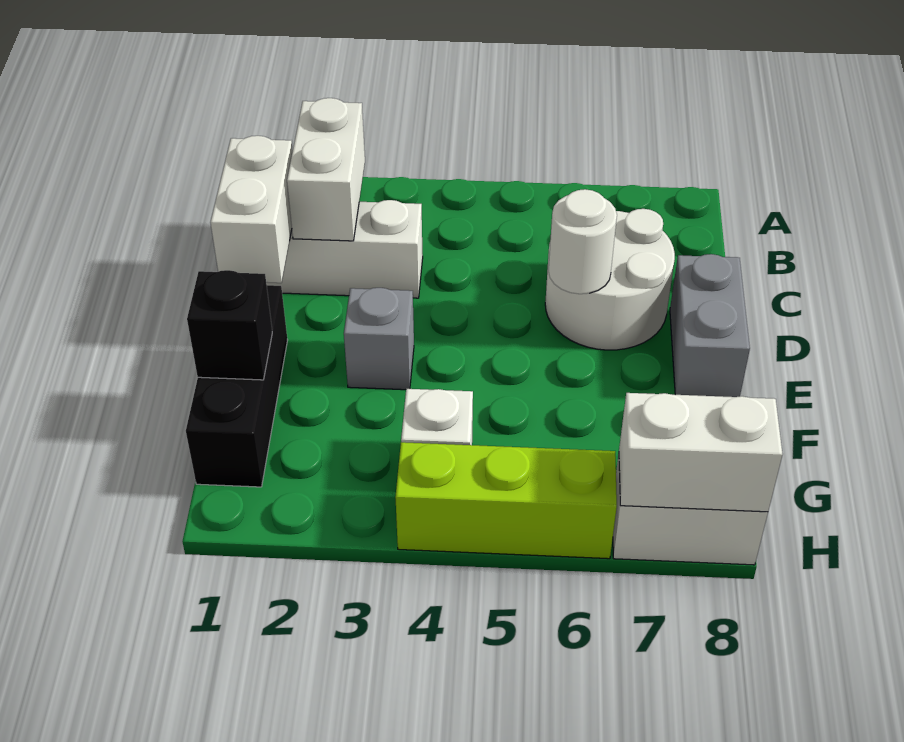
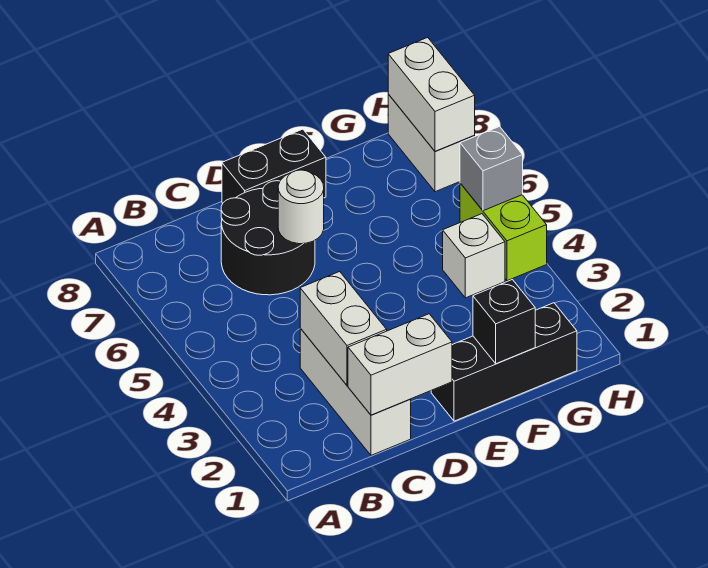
white 1x2 brick [287,98,365,241] -> white 1x2 brick turned to [300,272,387,385]
white 2x2 round brick [545,209,675,350] -> black 2x2 round brick [221,181,315,295]
grey 1x2 brick [670,254,750,397] -> black 1x2 brick [222,129,326,203]
grey 1x1 brick [344,288,414,390] -> grey 1x1 brick moved to [460,127,523,211]
lime 1x3 brick [395,442,617,559] -> lime 1x2 brick [460,183,547,281]

